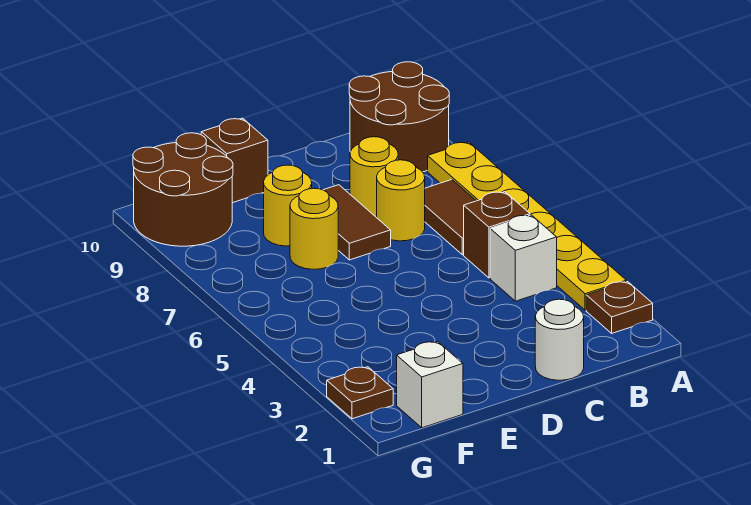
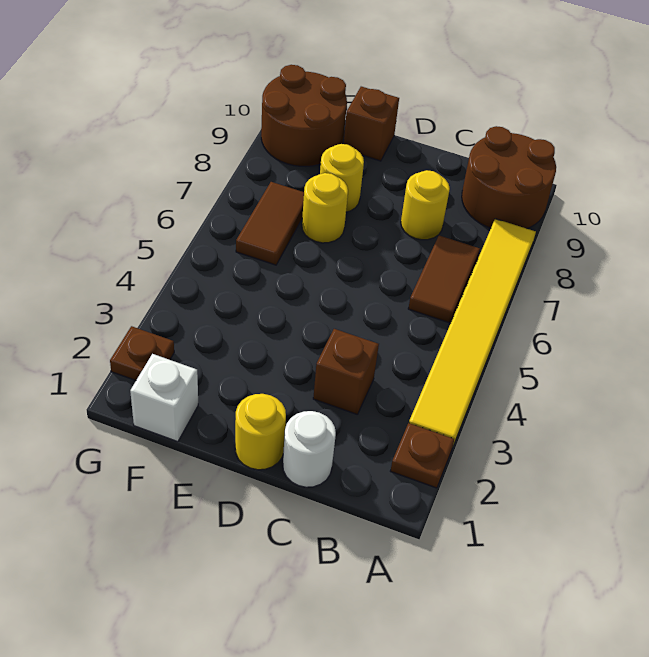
yellow 1x6 plate [428,142,626,310] -> yellow 1x6 tile [409,219,536,445]
white 1x1 brick [490,215,557,301] -> none
brown 1x1 brick [464,192,530,278] -> brown 1x1 brick moved to [313,329,379,415]
yellow 1x1 round brick [377,160,425,241] -> yellow 1x1 round brick moved to [235,394,286,470]
brown 1x2 tile [324,185,391,260] -> brown 1x2 tile moved to [236,182,304,265]

